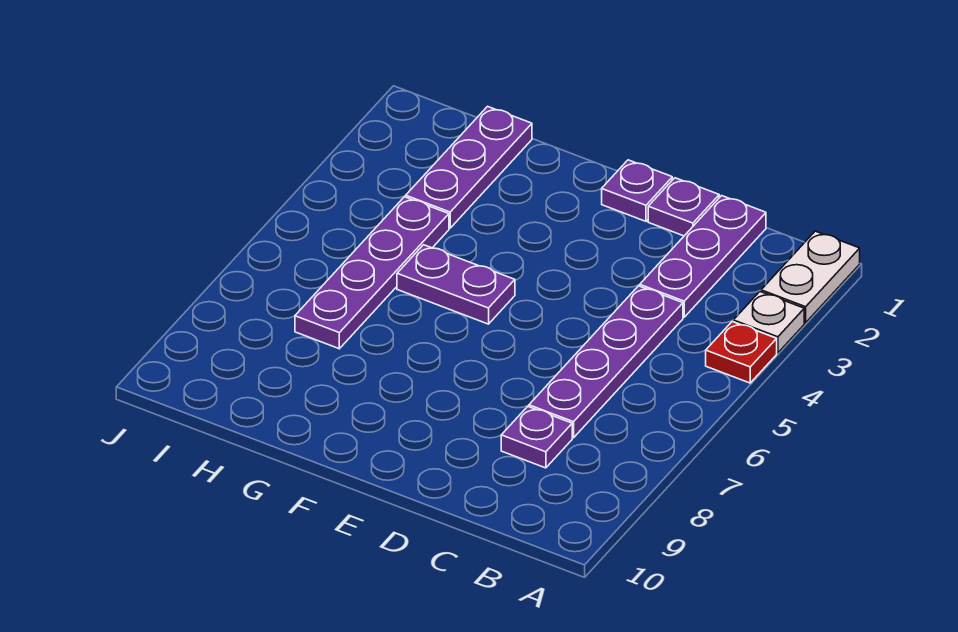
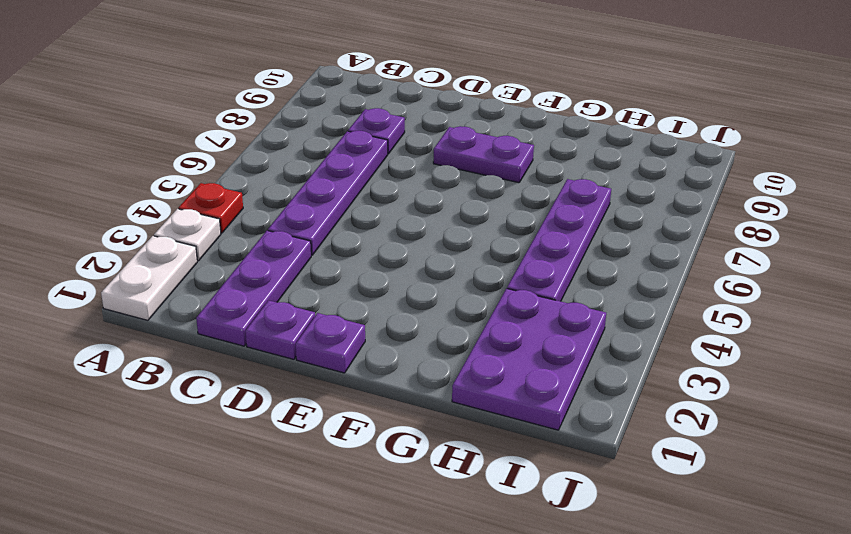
purple 1x2 plate [397,245,515,324] -> purple 1x2 plate moved to [433,126,534,183]
purple 1x3 plate [406,106,532,228] -> purple 2x3 plate [452,288,606,430]

